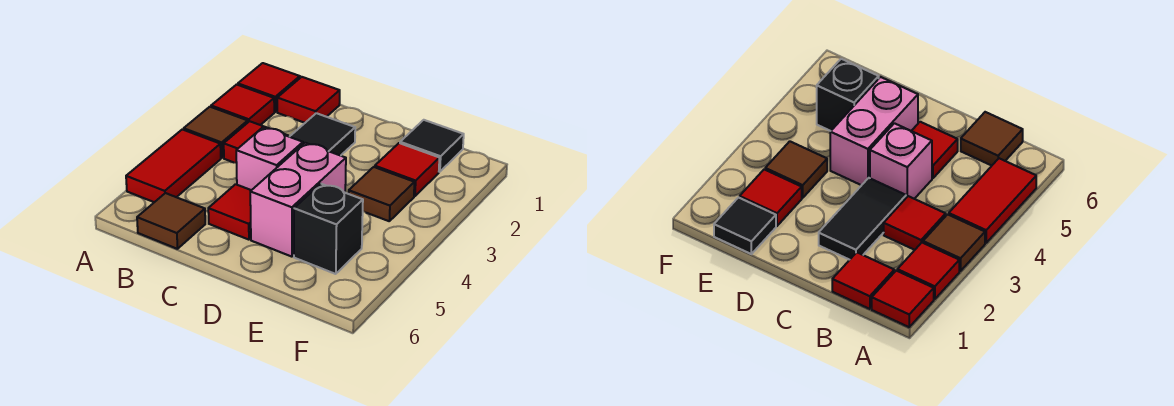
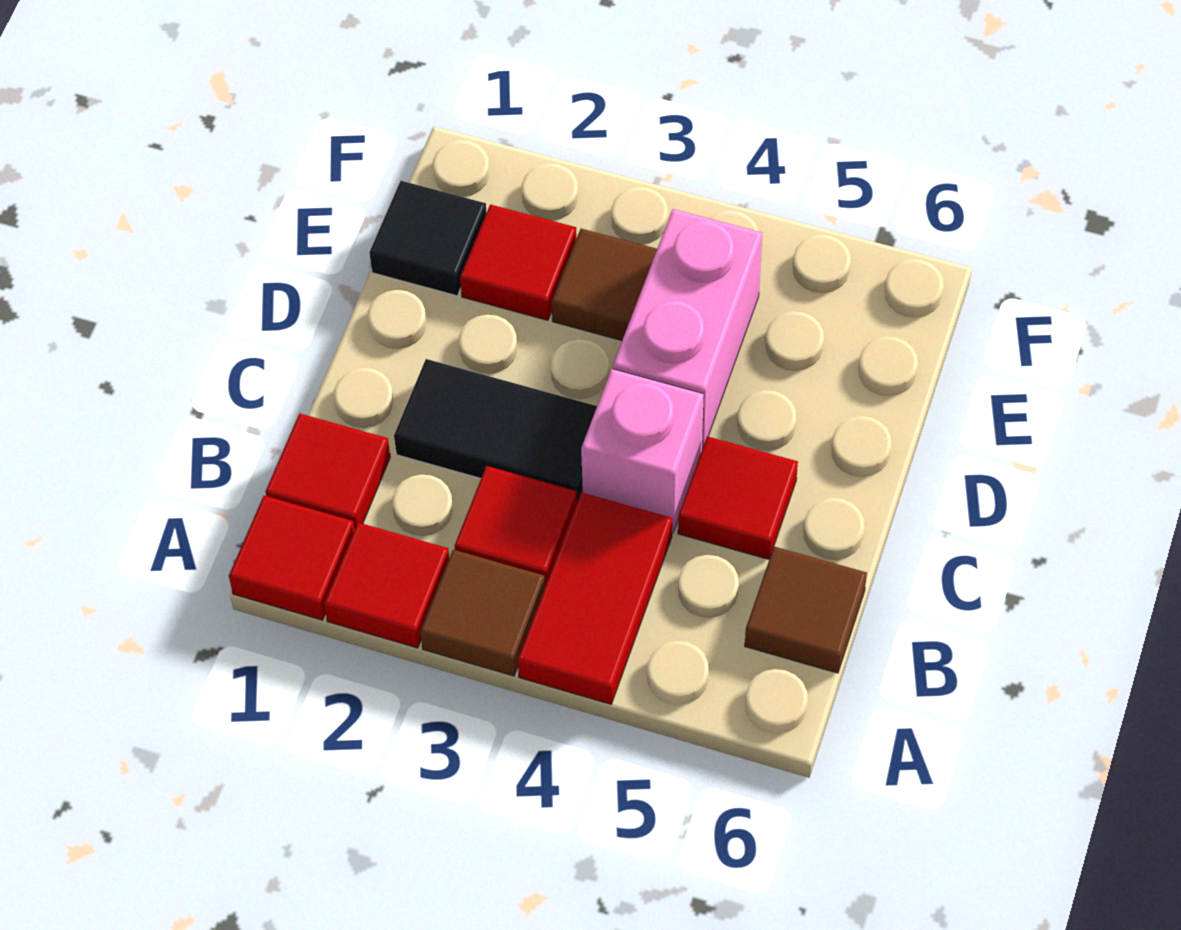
red 1x2 tile [126,129,221,202] -> red 1x2 tile turned to [518,492,672,704]
pink 1x2 brick [250,143,346,257] -> pink 1x2 brick turned to [613,209,762,449]
black 1x1 brick [294,184,363,274] -> none

